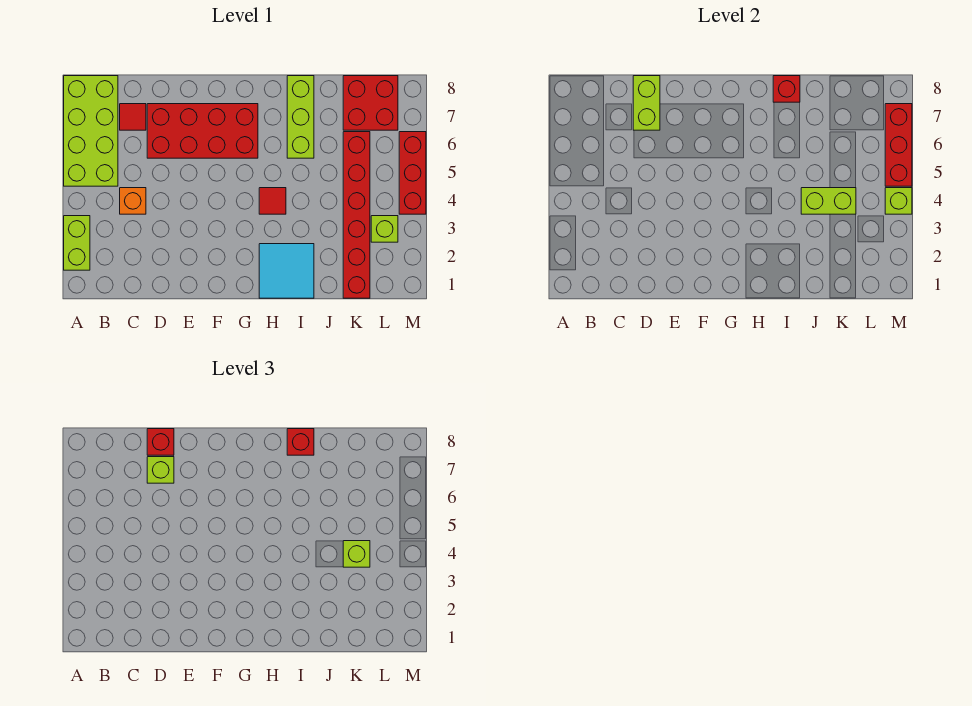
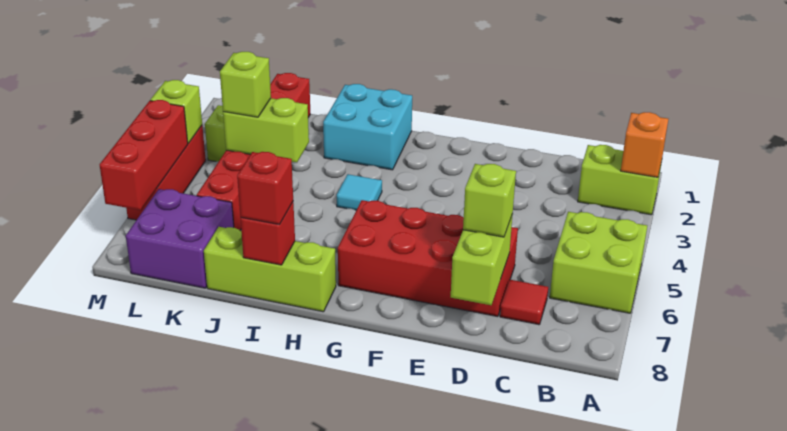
lime 1x2 brick [64,216,90,270] -> lime 1x2 brick turned to [578,145,661,215]
lime 2x4 brick [64,76,118,186] -> lime 2x2 brick [550,212,647,313]
orange 1x1 brick [120,188,146,214] -> orange 1x1 brick moved to [621,112,668,177]
red 1x1 brick [147,429,174,455] -> none
cyan 2x2 tile [259,244,314,298] -> cyan 2x2 brick [323,84,412,170]
red 1x1 tile [259,188,286,214] -> cyan 1x1 tile [337,174,382,210]
lime 1x3 brick [287,76,314,158] -> lime 1x3 brick turned to [204,227,336,312]
red 2x2 brick [343,76,398,130] -> purple 2x2 brick [126,189,234,288]

